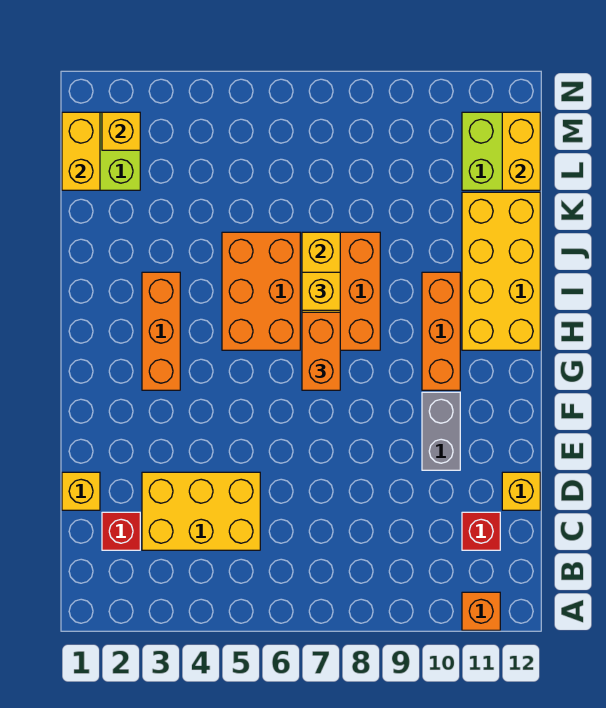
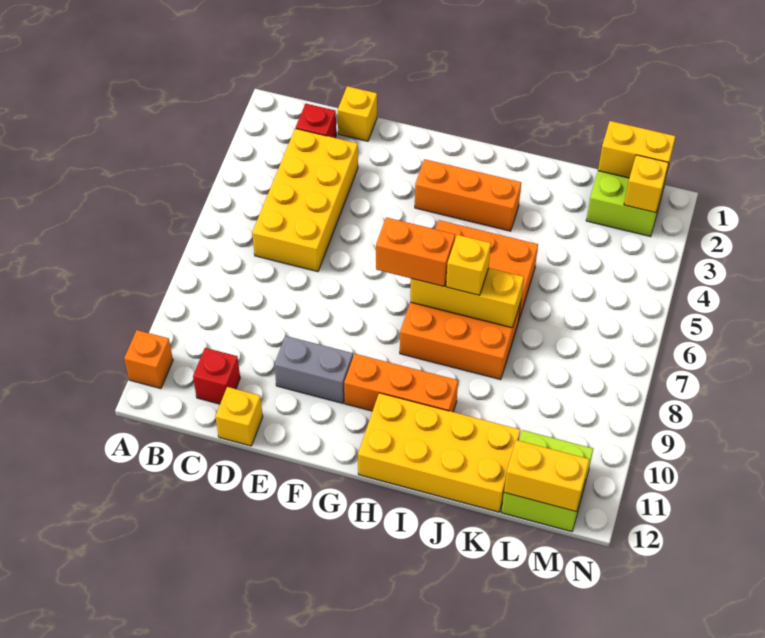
yellow 2x3 brick [142,472,260,550] -> yellow 2x4 brick [252,128,358,272]

